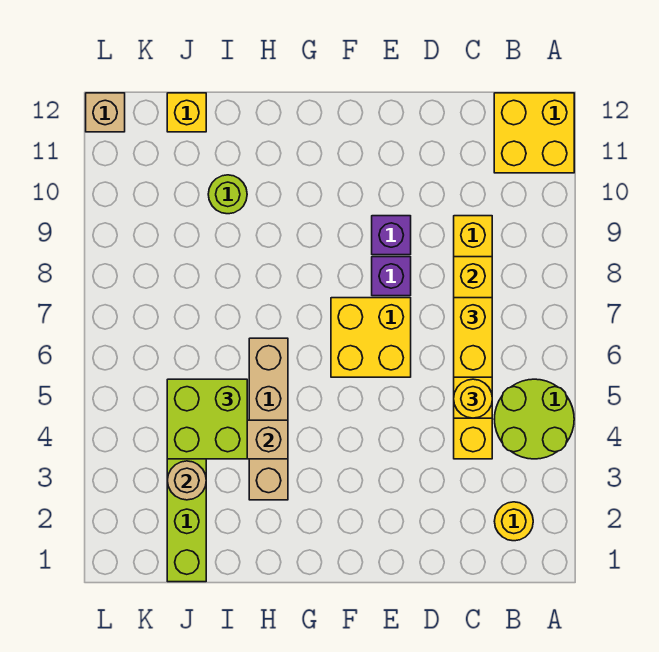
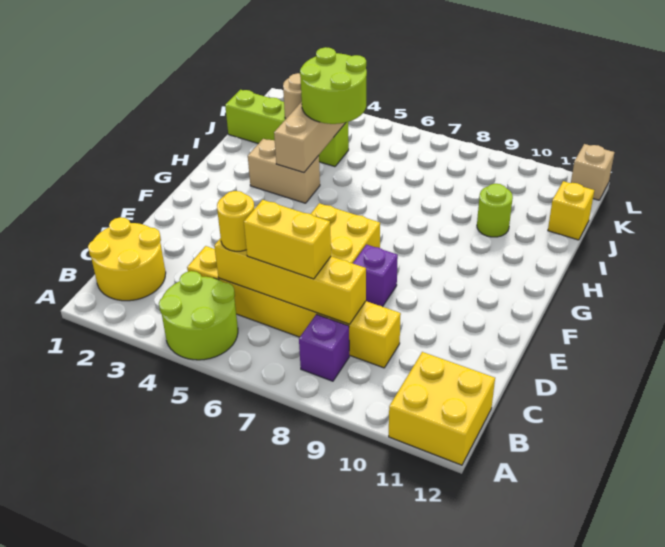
yellow 1x1 round brick [494,502,533,541] -> yellow 2x2 round brick [88,217,166,301]
purple 1x1 brick [372,216,411,255] -> purple 1x1 brick moved to [299,314,349,381]
tan 1x4 brick [249,338,288,500] -> tan 1x2 brick [248,139,320,203]
lime 2x2 brick [167,379,247,459] -> lime 2x2 round brick [300,47,367,124]

